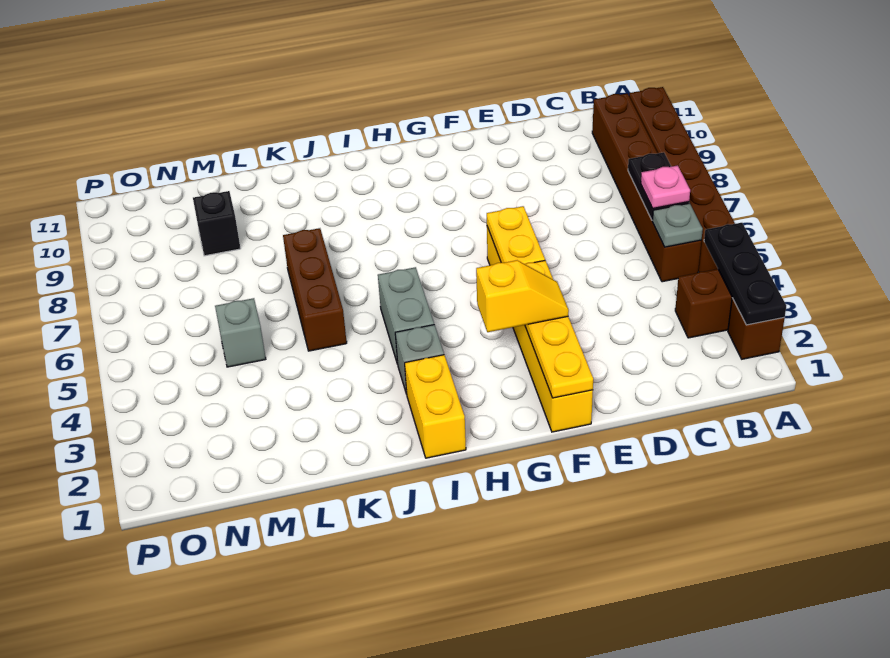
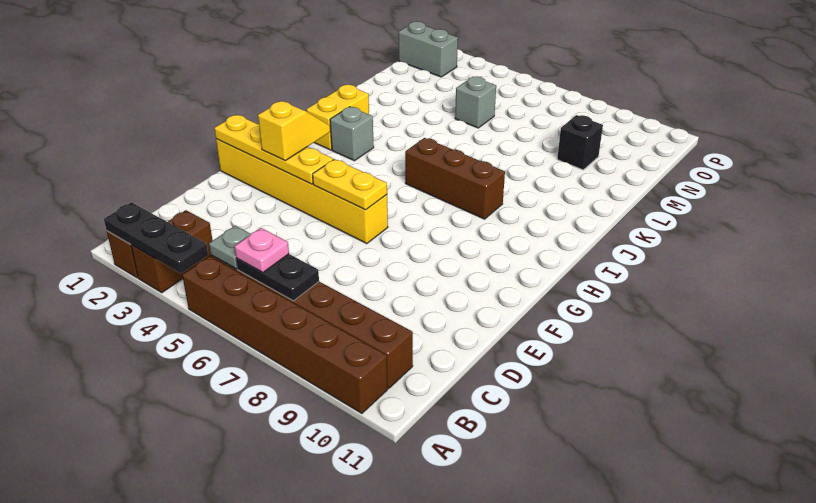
yellow 1x2 slope [476,260,569,332] -> yellow 1x2 slope turned to [258,101,330,161]
yellow 1x2 brick [405,355,466,458] -> yellow 1x2 brick turned to [307,85,369,150]
grey 1x2 brick [378,267,434,364] -> grey 1x2 brick moved to [398,21,458,77]
brown 1x3 brick [283,228,347,351] -> brown 1x3 brick moved to [405,138,505,219]

